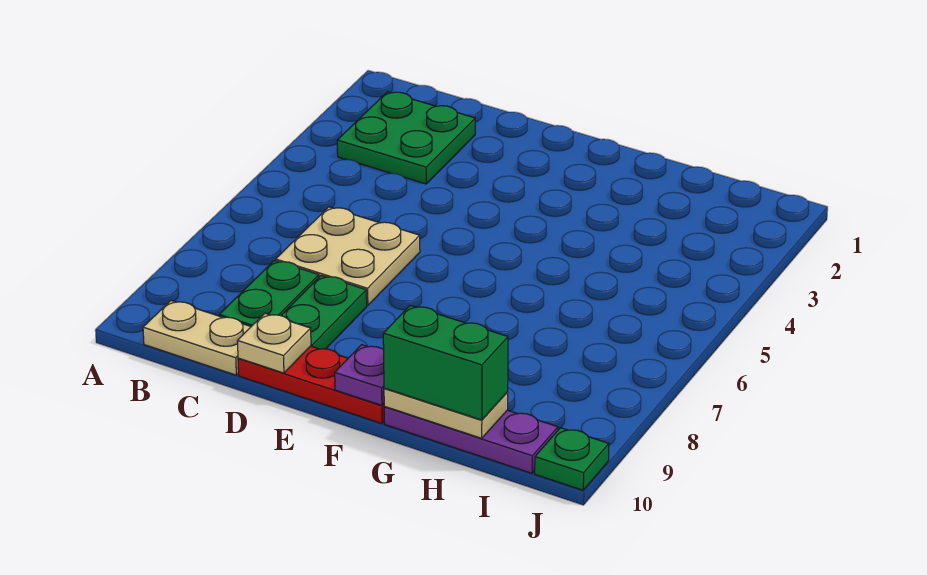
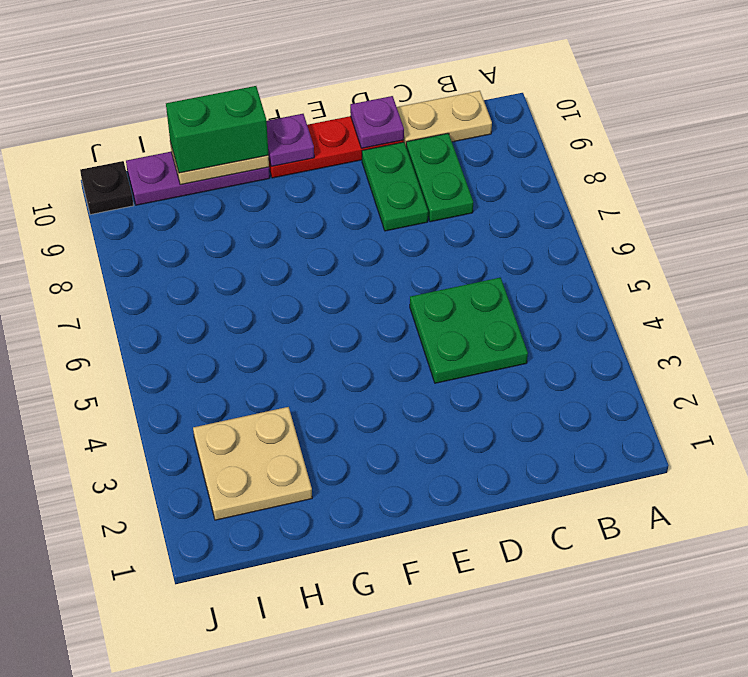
green 2x2 plate [337,92,475,184] -> green 2x2 plate moved to [410,278,528,383]
tan 2x2 plate [276,207,420,306] -> tan 2x2 plate moved to [193,407,312,520]
tan 1x1 plate [237,313,311,373] -> purple 1x1 plate [350,96,404,148]
green 1x1 plate [535,428,609,490] -> black 1x1 plate [80,161,134,215]

